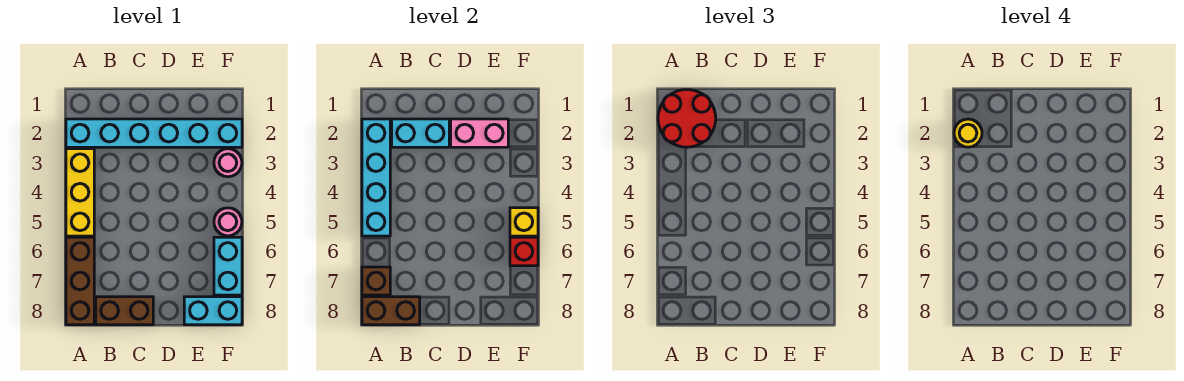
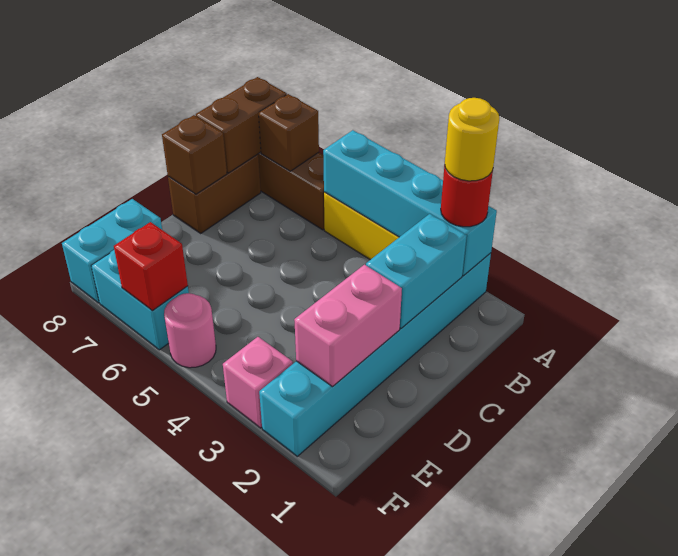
red 2x2 round brick [658,90,716,147] -> red 1x1 round brick [441,165,493,227]
none -> brown 1x1 brick [162,115,227,194]
pink 1x1 round brick [214,149,242,177] -> pink 1x1 brick [223,337,293,428]
yellow 1x1 brick [510,208,538,236] -> none

